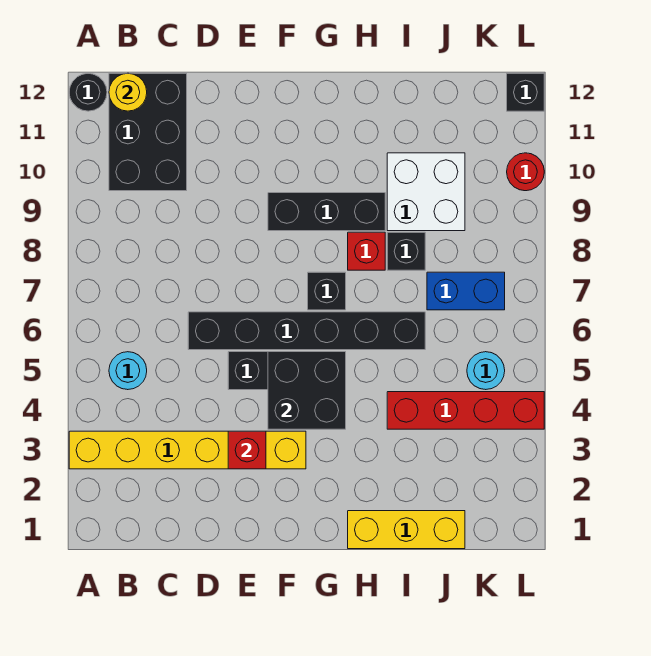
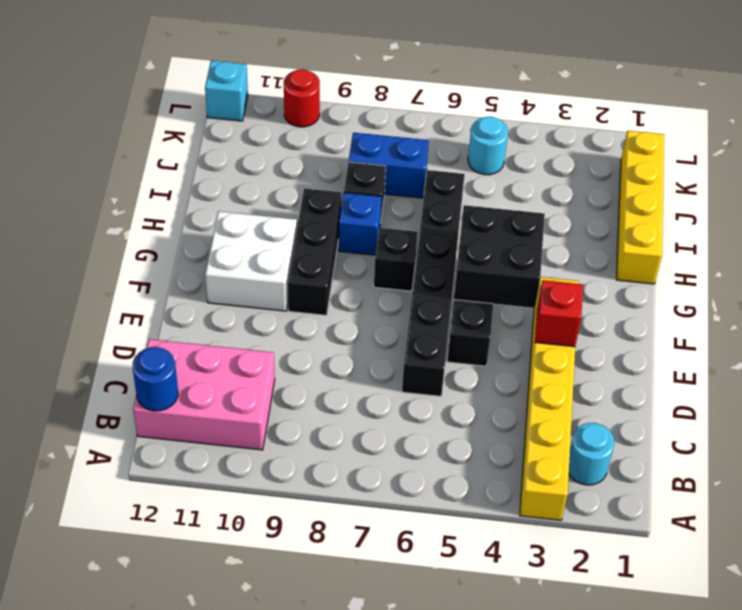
black 1x1 round brick [69,73,107,111] -> none
cyan 1x1 round brick [109,352,147,390] -> cyan 1x1 round brick moved to [569,423,615,485]
black 2x3 brick [109,73,187,191] -> pink 2x3 brick [133,339,275,450]
yellow 1x1 round brick [109,73,147,111] -> blue 1x1 round brick [133,347,178,411]
yellow 1x3 brick [348,511,465,549] -> yellow 1x4 brick [617,131,664,284]
red 1x1 brick [348,232,385,270] -> blue 1x1 brick [339,193,382,255]
red 1x4 brick [387,392,544,429] -> none
white 2x2 brick [387,153,465,231] -> white 2x2 brick moved to [205,211,297,311]
blue 1x2 brick [427,272,505,310] -> blue 1x2 brick turned to [349,133,429,198]
black 1x1 brick [507,73,544,111] -> cyan 1x1 brick [205,61,248,121]

